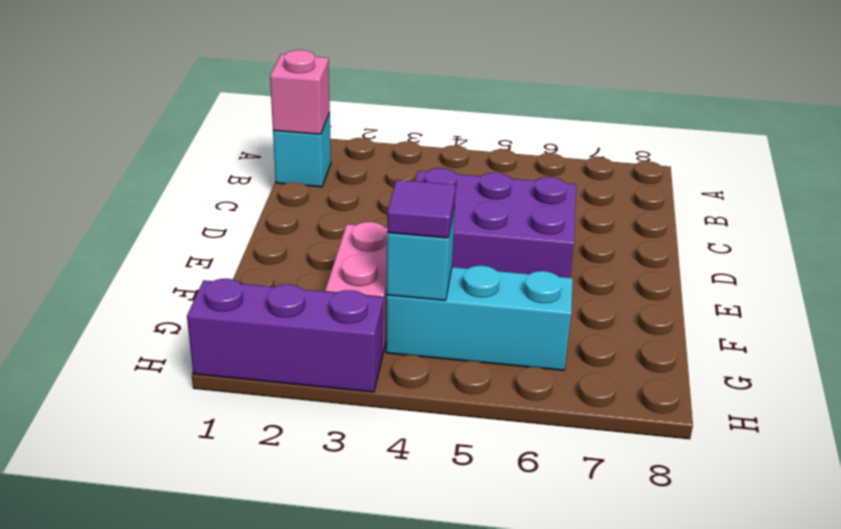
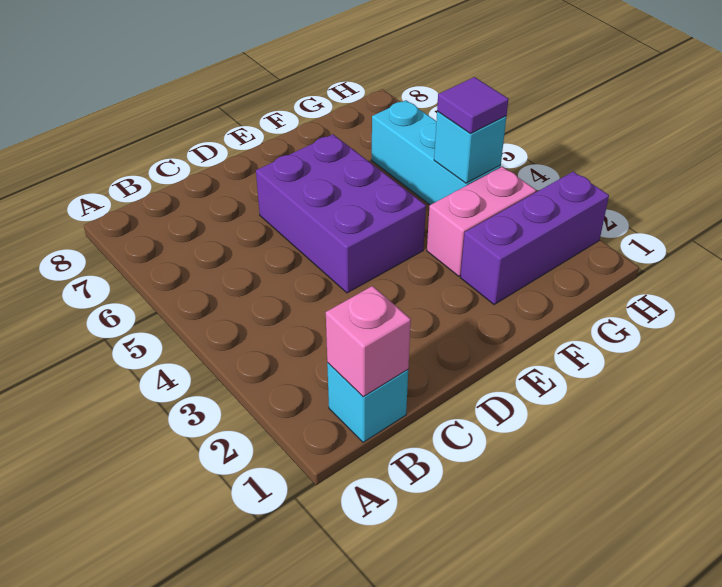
purple 1x3 brick [187,279,383,392] -> purple 1x3 brick turned to [460,172,609,305]

